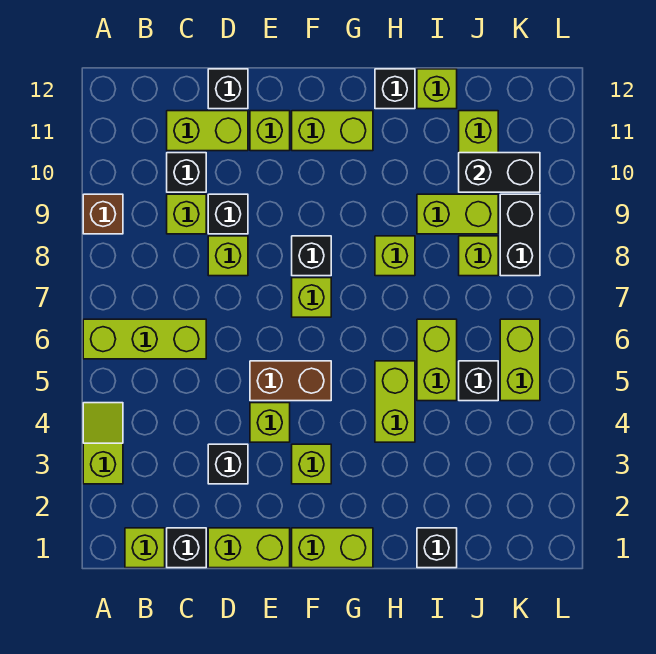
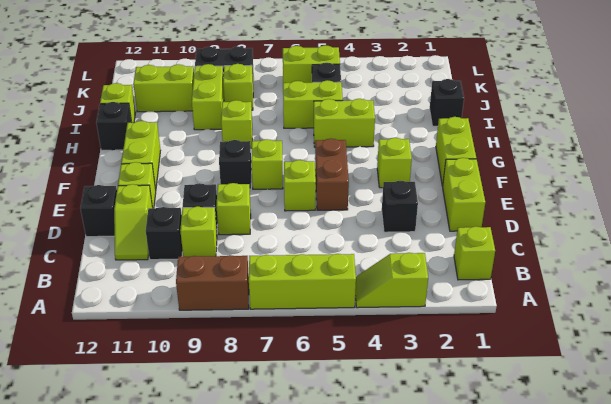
lime 1x3 brick [83,319,206,359] -> lime 1x3 brick turned to [249,254,356,309]
brown 1x1 brick [83,194,123,234] -> brown 1x2 brick [176,255,249,310]
black 1x1 brick [167,528,206,568] -> none
lime 1x2 brick [167,111,248,151] -> lime 1x2 slope [114,184,152,260]
lime 1x1 brick [250,403,290,442] -> lime 1x1 brick moved to [284,160,316,211]
black 1x2 brick [459,153,540,192] -> none

